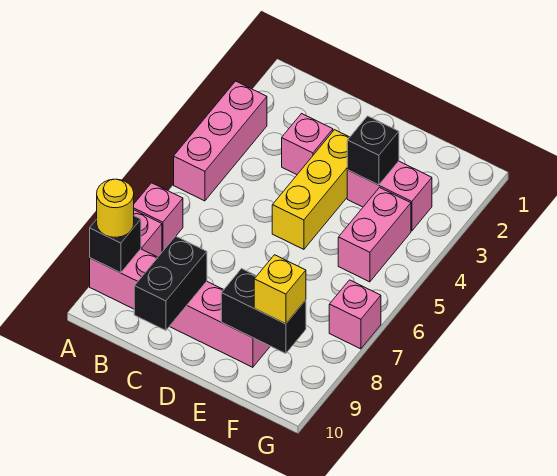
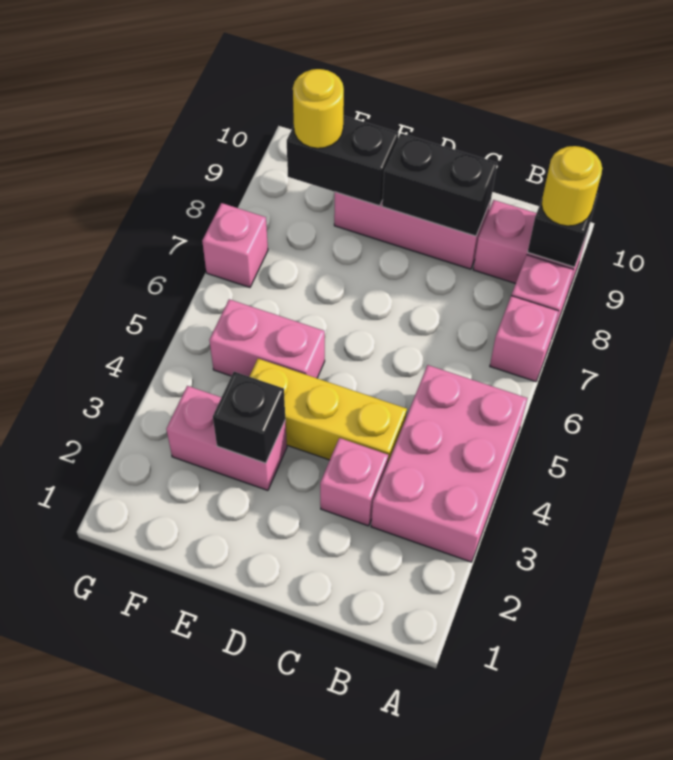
pink 1x3 brick [174,81,267,201] -> pink 2x3 brick [371,365,527,562]
black 1x2 brick [134,236,207,330] -> black 1x2 brick turned to [382,133,497,236]
yellow 1x3 brick [272,130,350,249] -> yellow 1x3 brick turned to [249,359,407,462]
pink 1x2 brick [338,188,411,282] -> pink 1x2 brick turned to [209,299,325,378]
yellow 1x1 brick [254,255,306,324] -> yellow 1x1 round brick [293,69,344,148]

